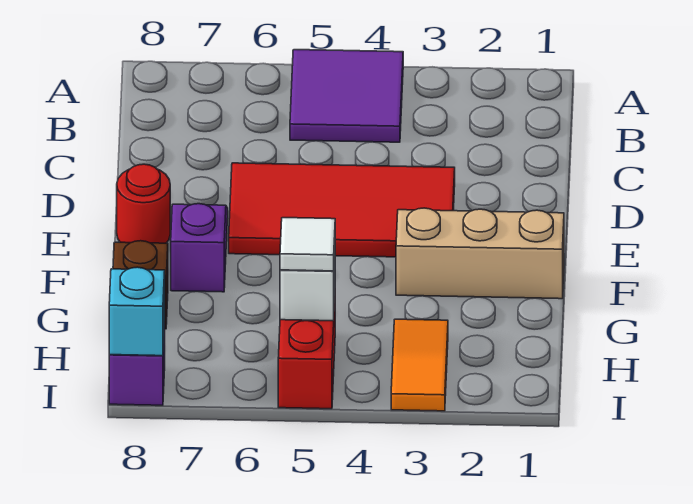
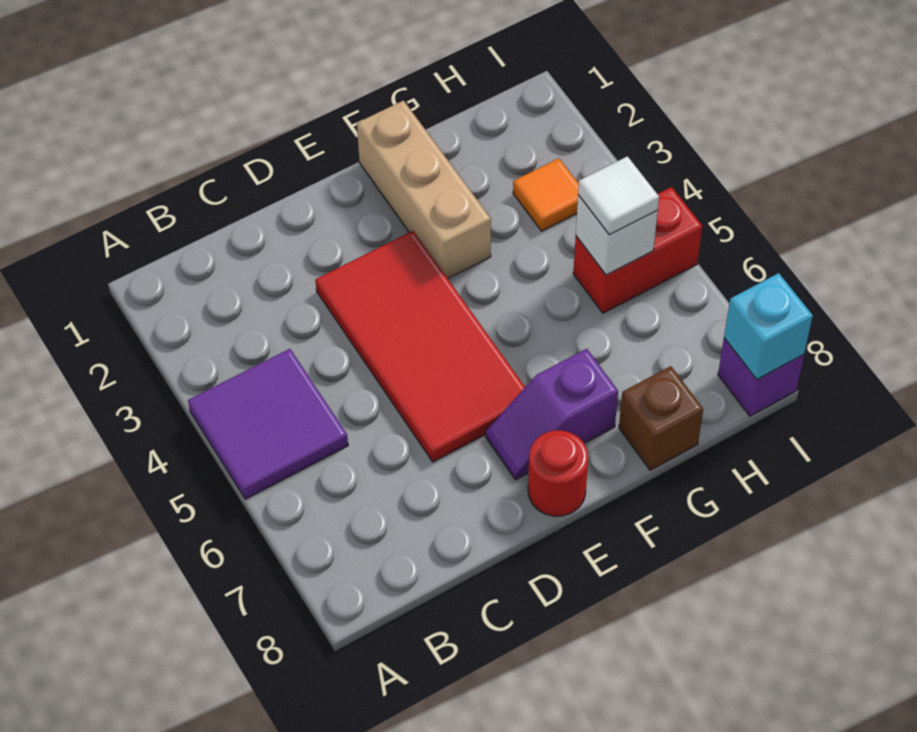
orange 1x2 tile [391,319,448,411] -> orange 1x1 tile [513,158,579,231]

